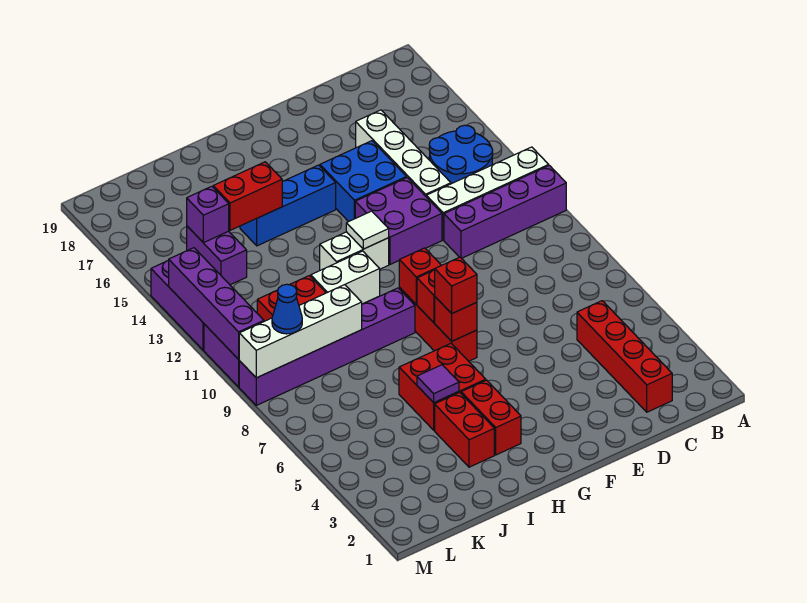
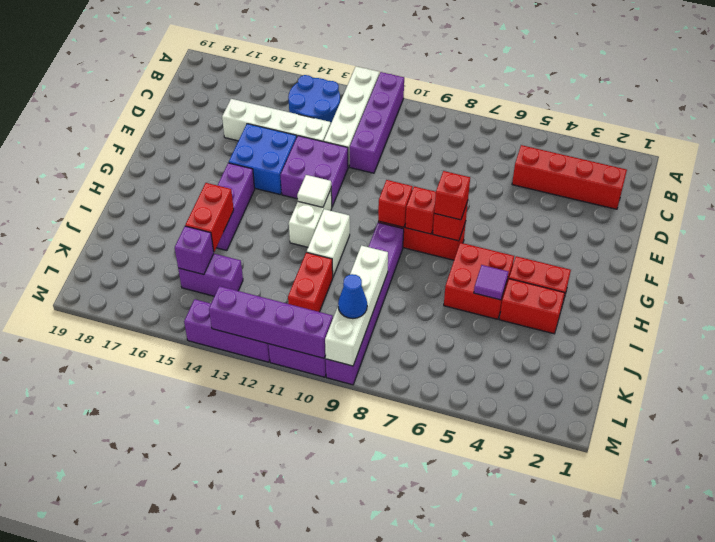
blue 1x3 brick [240,165,336,246] -> purple 1x3 brick [216,163,255,251]

